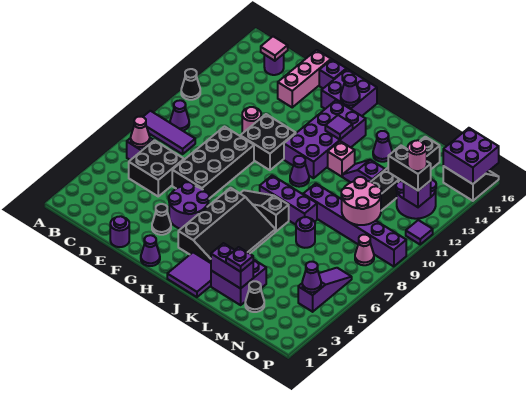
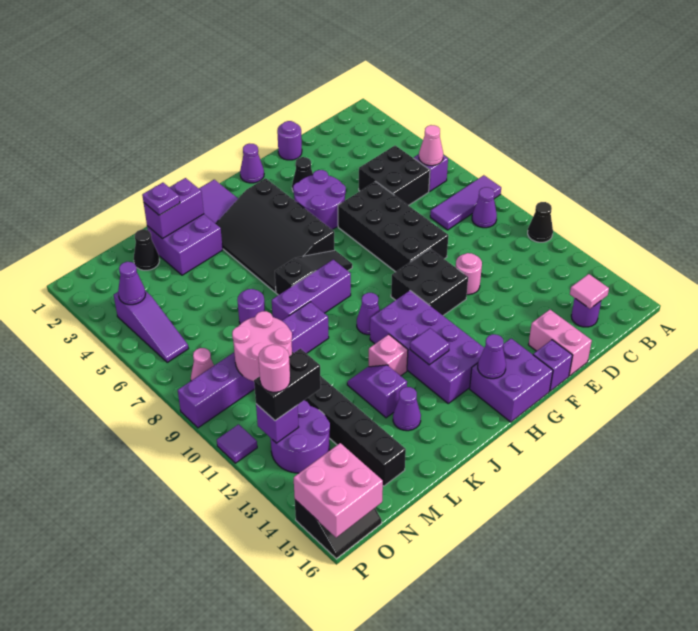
pink 1x3 brick [278,50,331,107] -> pink 1x2 brick [528,310,592,376]
purple 1x2 slope [343,160,385,182] -> purple 1x2 slope turned to [347,365,407,418]
purple 2x2 brick [443,128,499,184] -> pink 2x2 brick [294,443,383,538]

